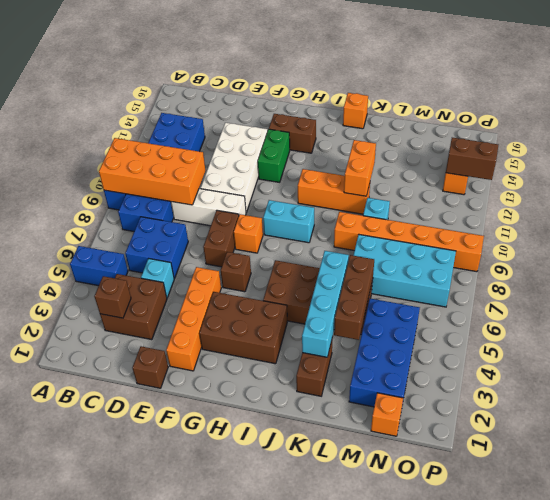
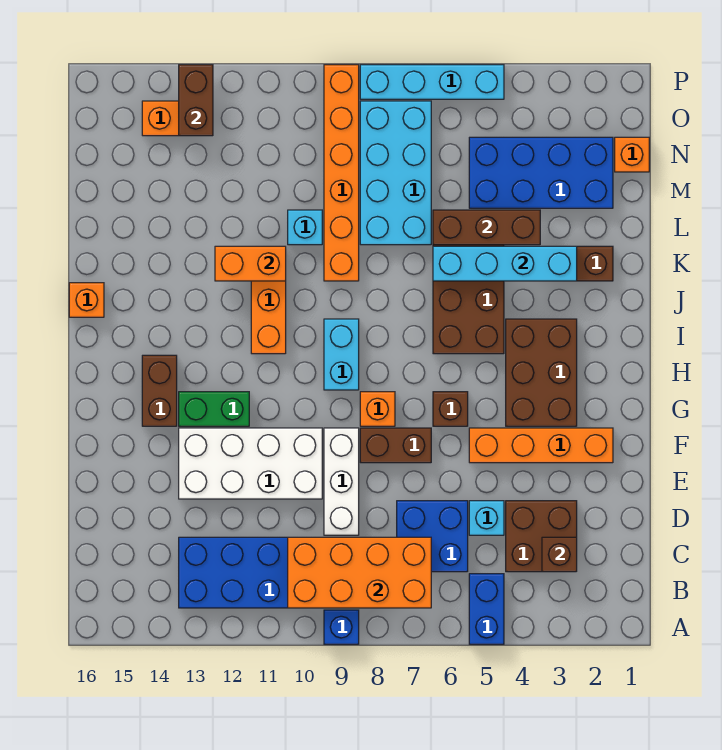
orange 2x4 brick [99,138,205,205] -> orange 2x4 brick turned to [288,537,431,608]
brown 1x1 brick [132,346,168,388] -> none
none -> cyan 1x4 brick [360,65,504,99]

